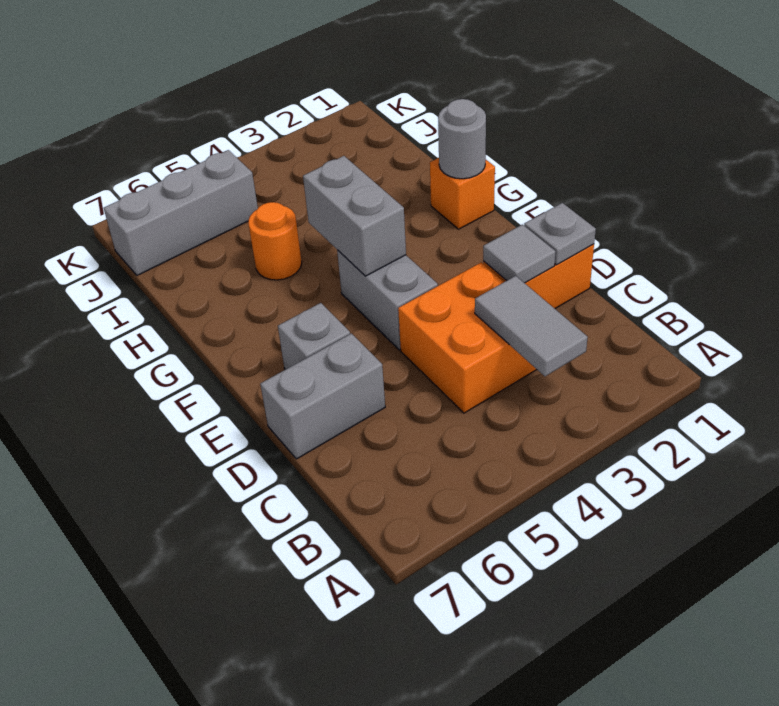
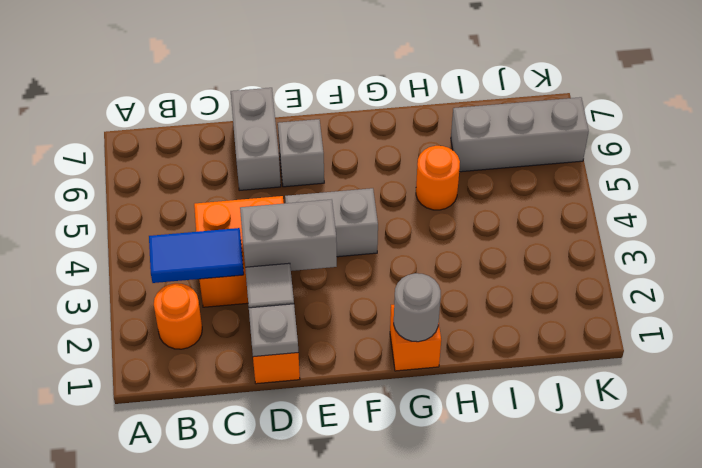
none -> orange 1x1 round brick [154,283,202,349]
grey 1x2 tile [475,276,588,376] -> blue 1x2 tile [149,228,244,283]
grey 1x2 brick [303,156,406,276] -> grey 1x2 brick moved to [240,199,337,271]
grey 1x3 brick [104,150,258,275] -> grey 1x3 brick turned to [451,97,589,172]

